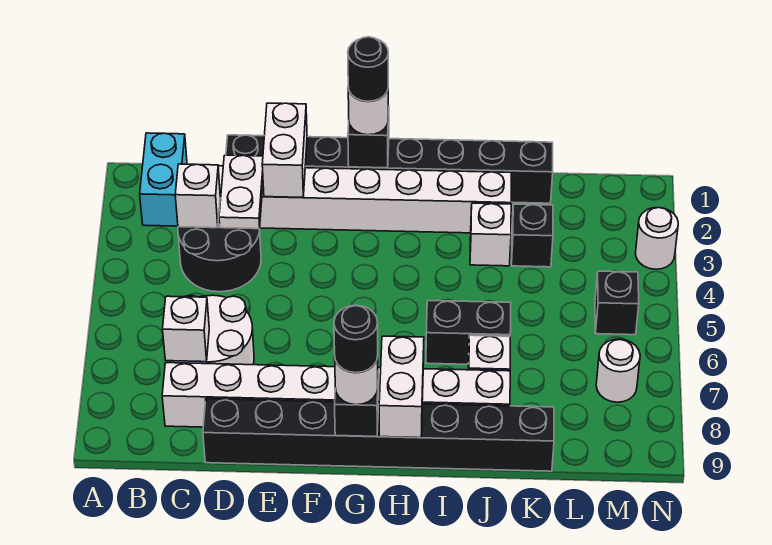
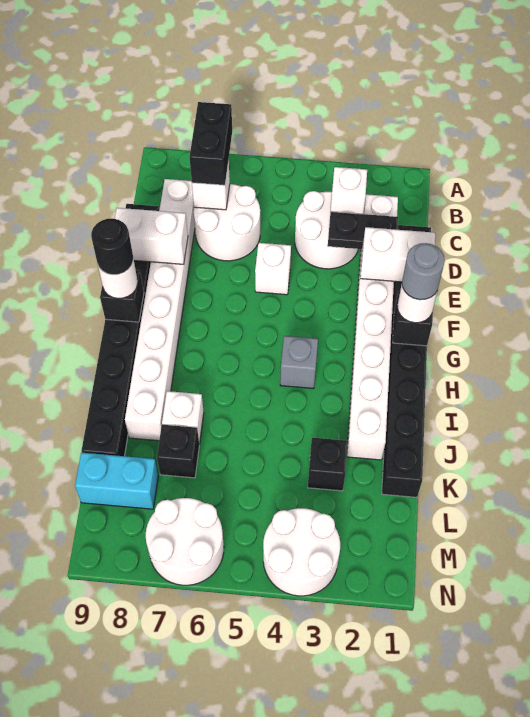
cyan 1x2 brick [140,133,187,226] -> cyan 1x2 brick moved to [75,453,158,509]
black 2x2 round brick [178,198,261,292] -> white 2x2 round brick [295,191,358,269]
white 1x2 plate [219,155,263,229] -> black 1x2 plate [328,212,398,249]
black 1x1 round brick [348,37,388,101] -> grey 1x1 round brick [402,243,445,300]
none -> grey 1x1 brick [280,336,318,389]
white 1x2 brick [379,336,424,438] -> white 1x2 brick moved to [115,208,188,264]
black 1x2 brick [426,301,511,364] -> black 1x2 brick moved to [190,102,232,185]
white 1x1 brick [470,203,511,266] -> white 1x1 brick moved to [255,243,291,295]
black 1x1 brick [595,271,639,335] -> black 1x1 brick moved to [157,425,199,478]
white 1x1 round brick [596,339,640,402] -> white 2x2 round brick [146,498,224,585]
white 1x1 round brick [636,208,678,269] -> white 2x2 round brick [263,508,340,596]

